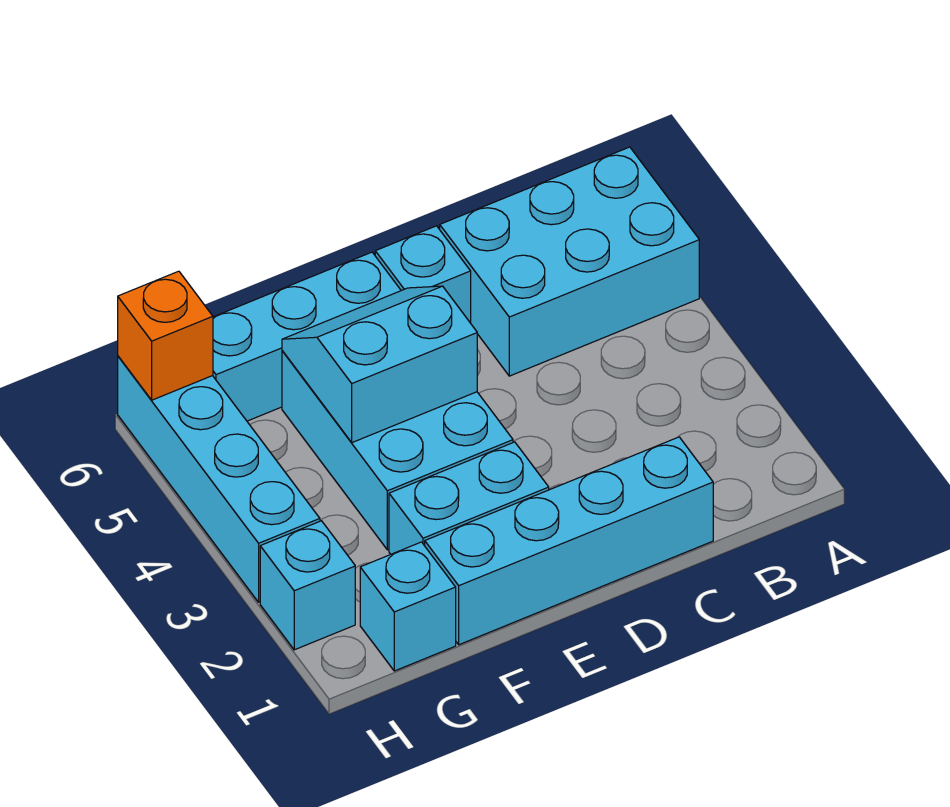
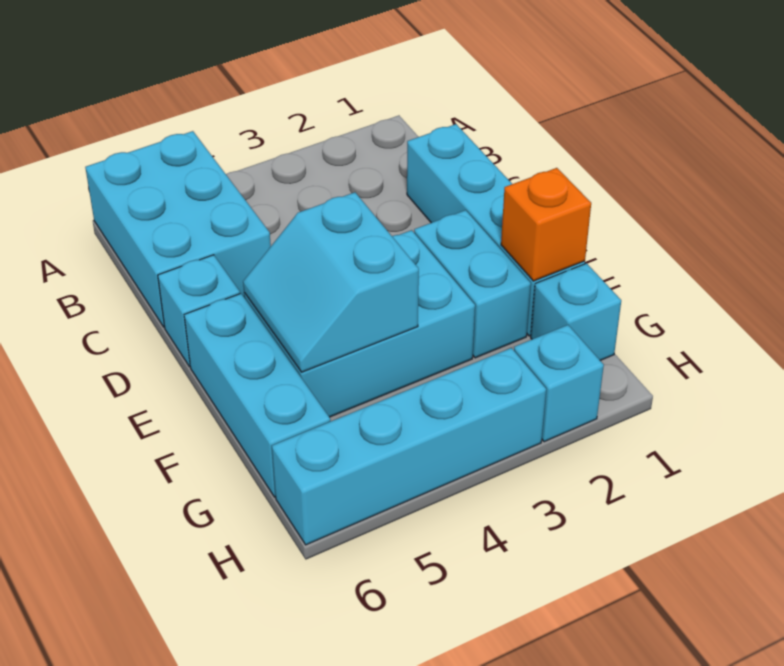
orange 1x1 brick [118,271,213,400] -> orange 1x1 brick moved to [501,168,591,281]

